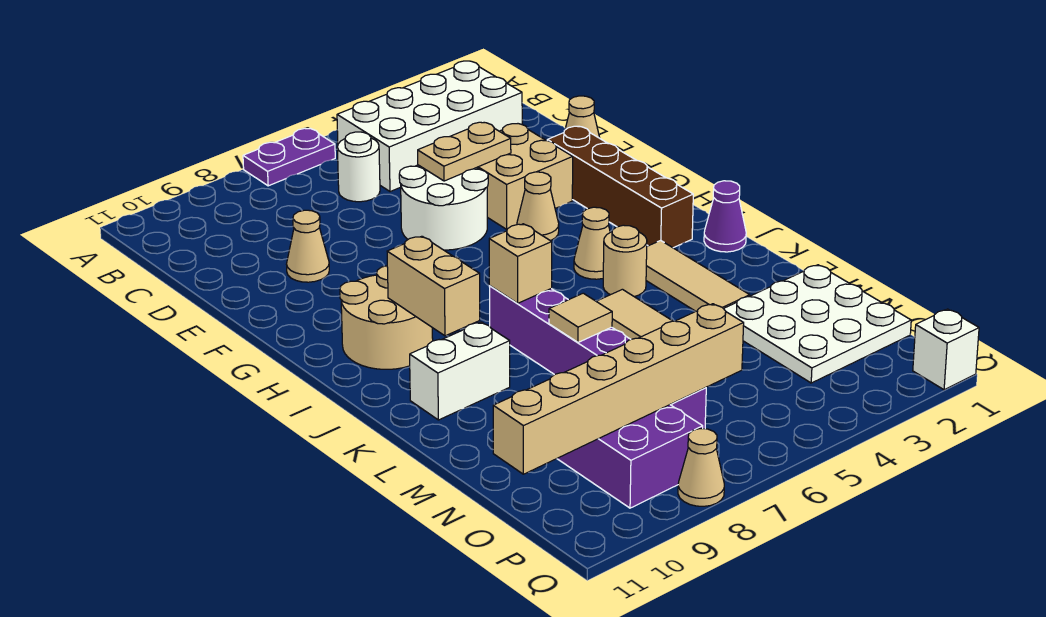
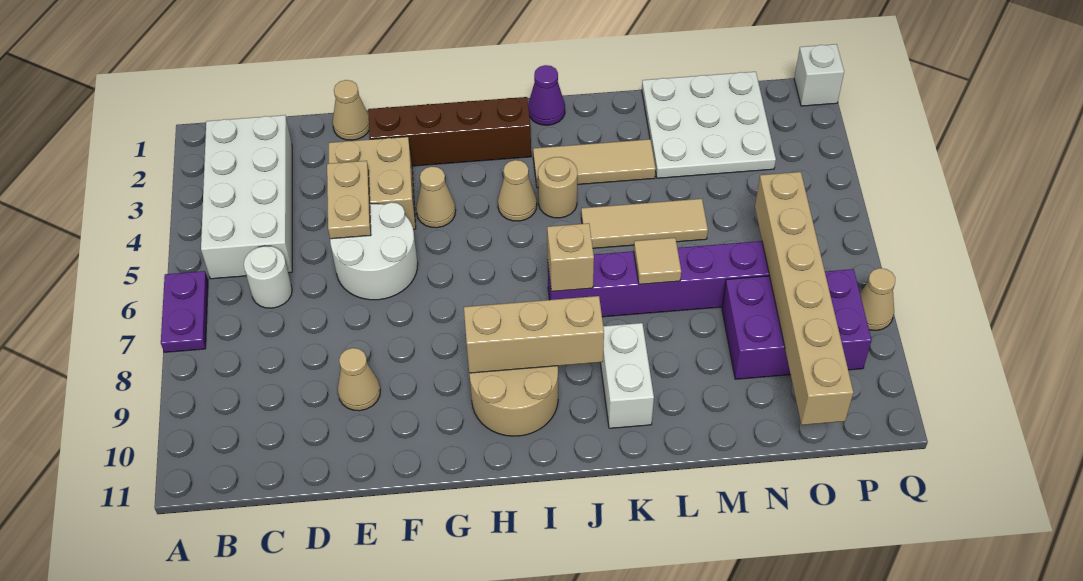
tan 1x2 brick [387,236,480,336] -> tan 1x3 brick [464,296,604,373]

